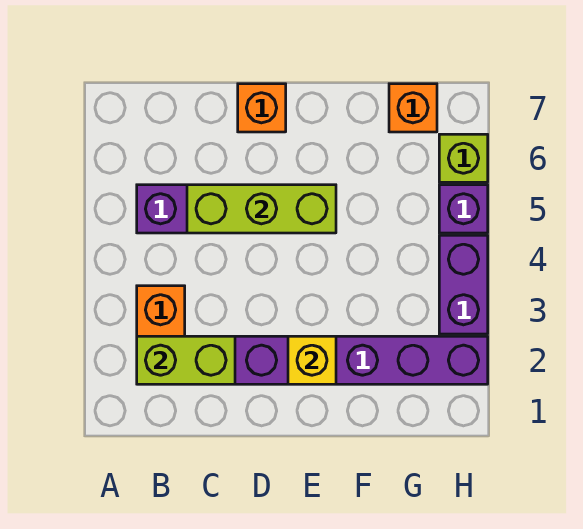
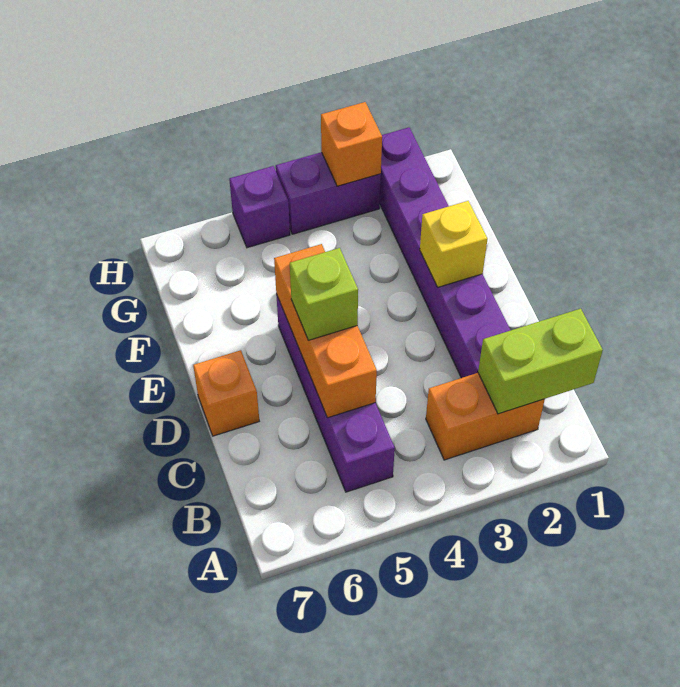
lime 1x2 brick [137,336,235,384] -> lime 1x2 brick turned to [478,309,603,414]
lime 1x3 brick [187,185,336,233] -> orange 1x3 brick [274,244,377,418]
orange 1x1 brick [389,84,437,132] -> orange 1x1 brick moved to [321,102,382,186]
lime 1x1 brick [439,134,488,182] -> lime 1x1 brick moved to [290,248,358,340]

